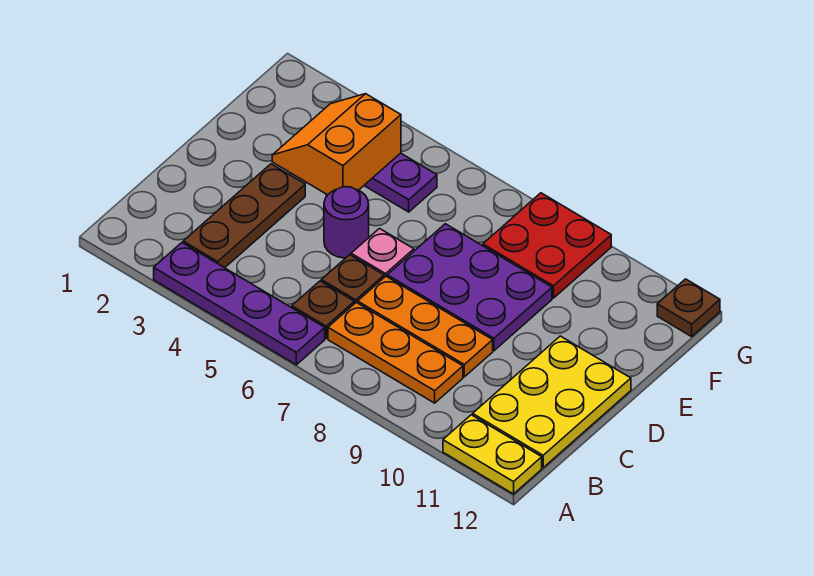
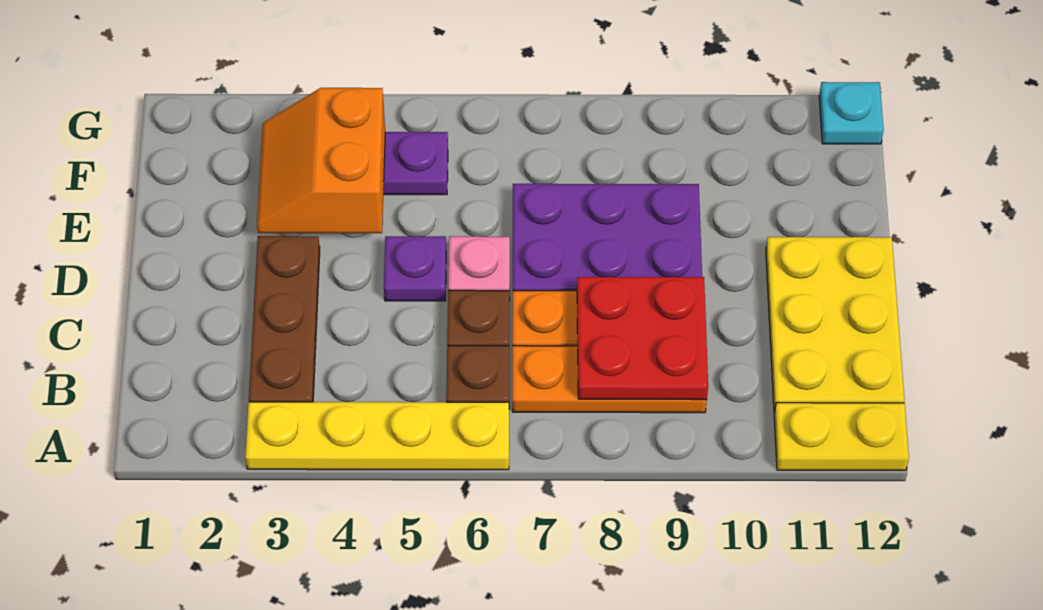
purple 1x4 plate [154,243,325,365] -> yellow 1x4 plate [245,402,509,470]
purple 1x1 round brick [324,187,369,258] -> purple 1x1 plate [384,236,446,301]
red 2x2 plate [483,193,611,298] -> red 2x2 plate moved to [577,277,708,400]
brown 1x1 plate [657,279,720,336] -> cyan 1x1 plate [819,82,884,144]

